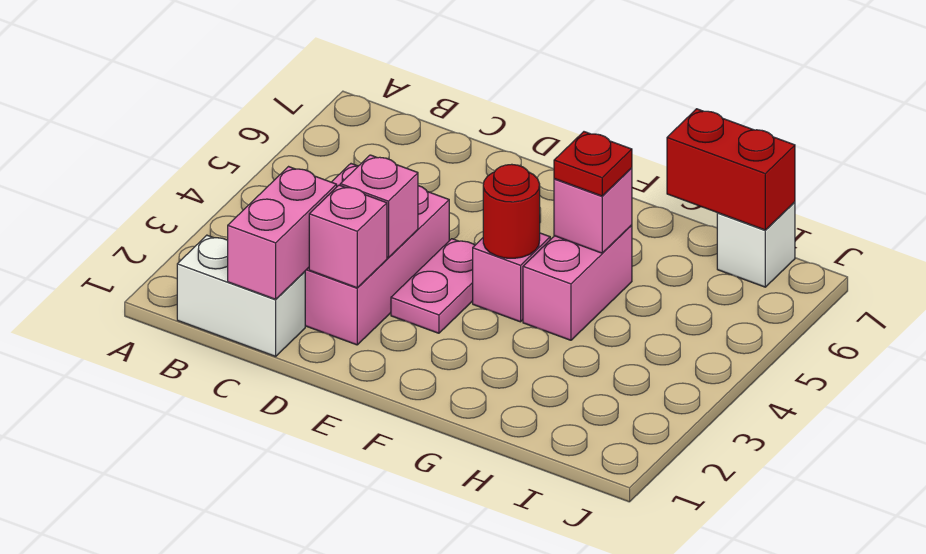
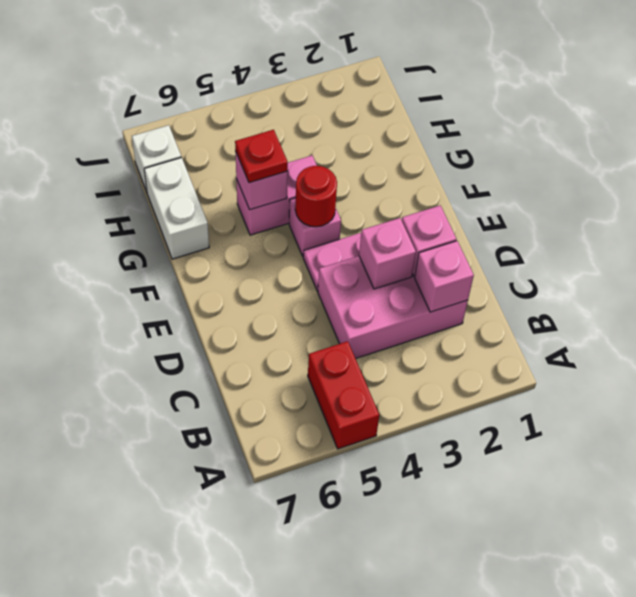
white 1x2 brick [177,235,305,356] -> white 1x2 brick moved to [144,158,209,259]
pink 1x2 brick [228,167,337,299] -> pink 1x1 brick [415,241,474,312]
red 1x2 brick [667,109,795,230] -> red 1x2 brick moved to [308,341,379,449]

